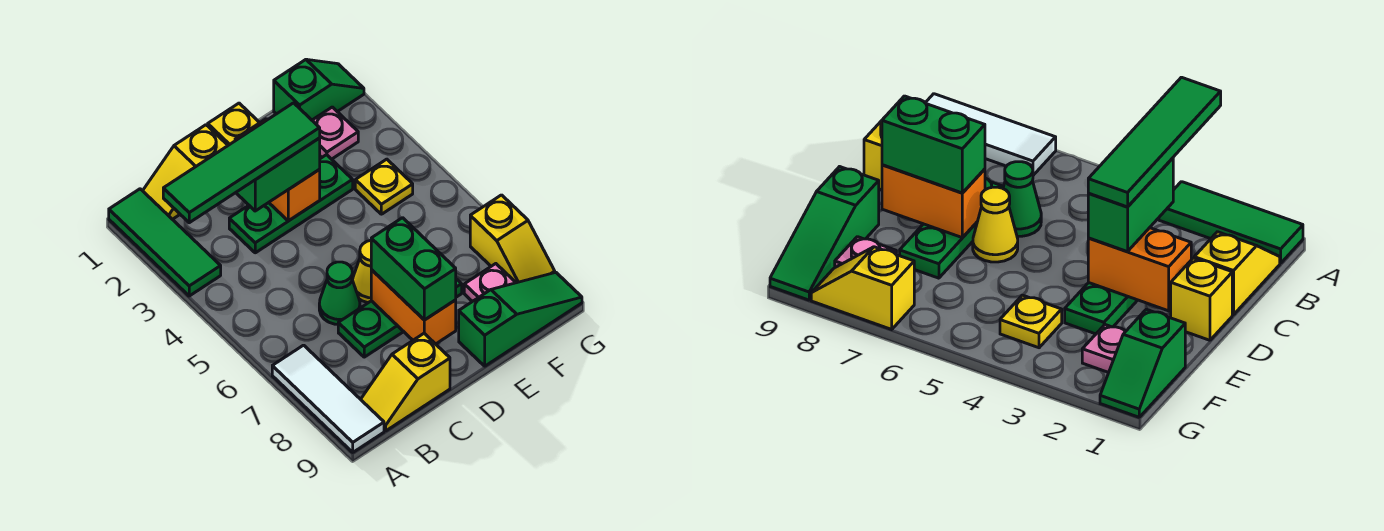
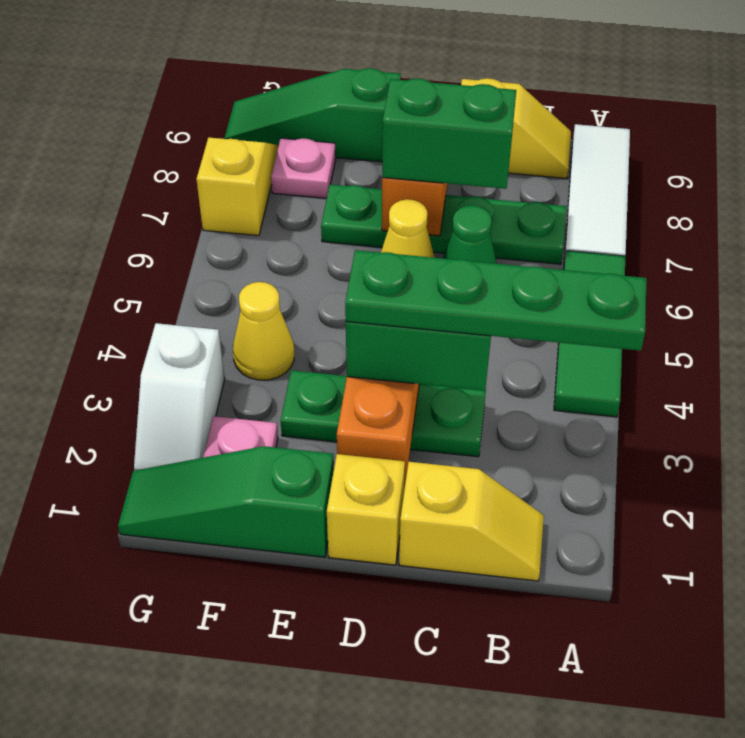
green 1x3 tile [109,189,221,296] -> green 1x3 tile moved to [554,251,626,417]
green 1x4 tile [163,103,320,223] -> green 1x4 plate [345,250,647,351]
green 1x3 plate [338,279,462,357] -> green 1x4 plate [321,184,566,264]
green 1x2 brick [371,218,456,320] -> green 1x2 brick turned to [382,79,516,189]
green 1x2 slope [274,59,364,120] -> green 1x3 slope [118,446,334,557]
yellow 1x1 plate [355,159,413,214] -> yellow 1x1 cone [233,282,294,380]
none -> white 1x2 slope [134,323,225,471]

